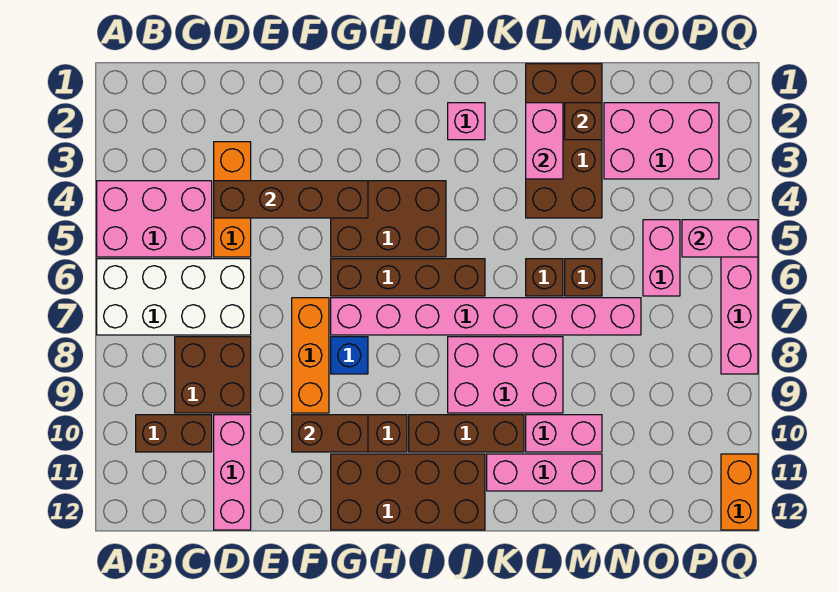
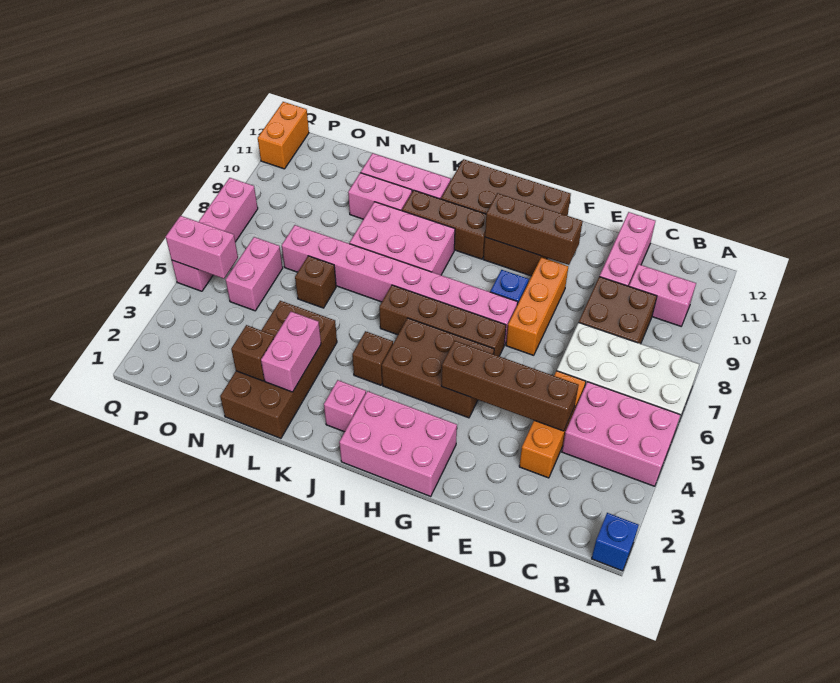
none -> blue 1x1 brick [592,513,639,571]
brown 1x2 brick [136,415,212,452] -> pink 1x2 brick [629,264,696,326]
brown 1x2 brick [292,415,368,452] -> brown 1x3 brick [485,193,583,265]
brown 1x1 brick [526,259,563,296] -> brown 1x1 brick moved to [352,331,393,385]
pink 2x3 brick [604,103,719,179] -> pink 2x3 brick moved to [339,391,457,496]

